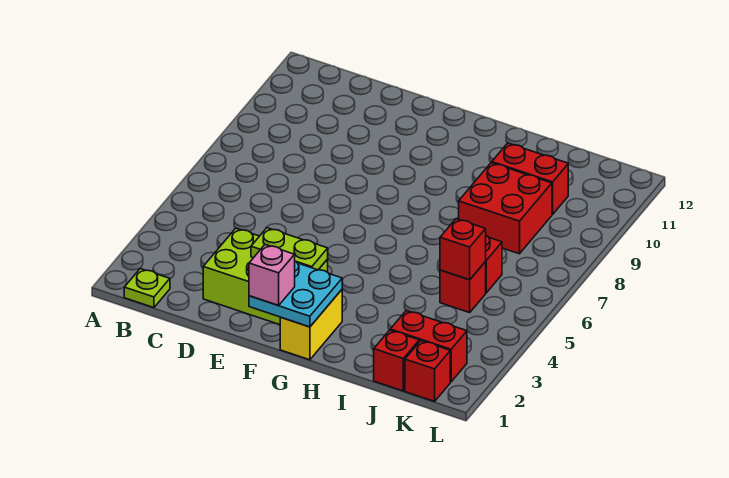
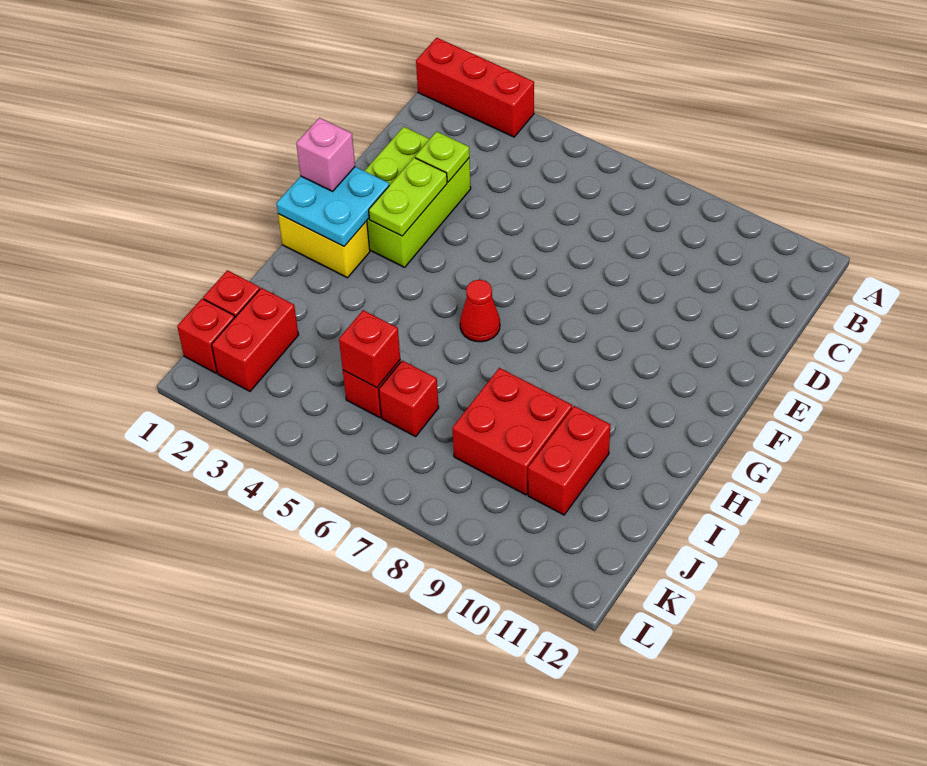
none -> red 1x3 brick [416,38,534,137]
lime 1x1 plate [124,269,170,308] -> lime 1x1 plate moved to [415,132,469,182]
none -> red 1x1 cone [460,280,500,342]

